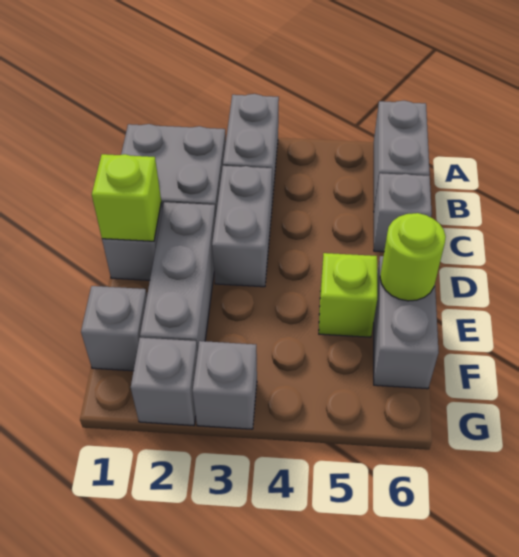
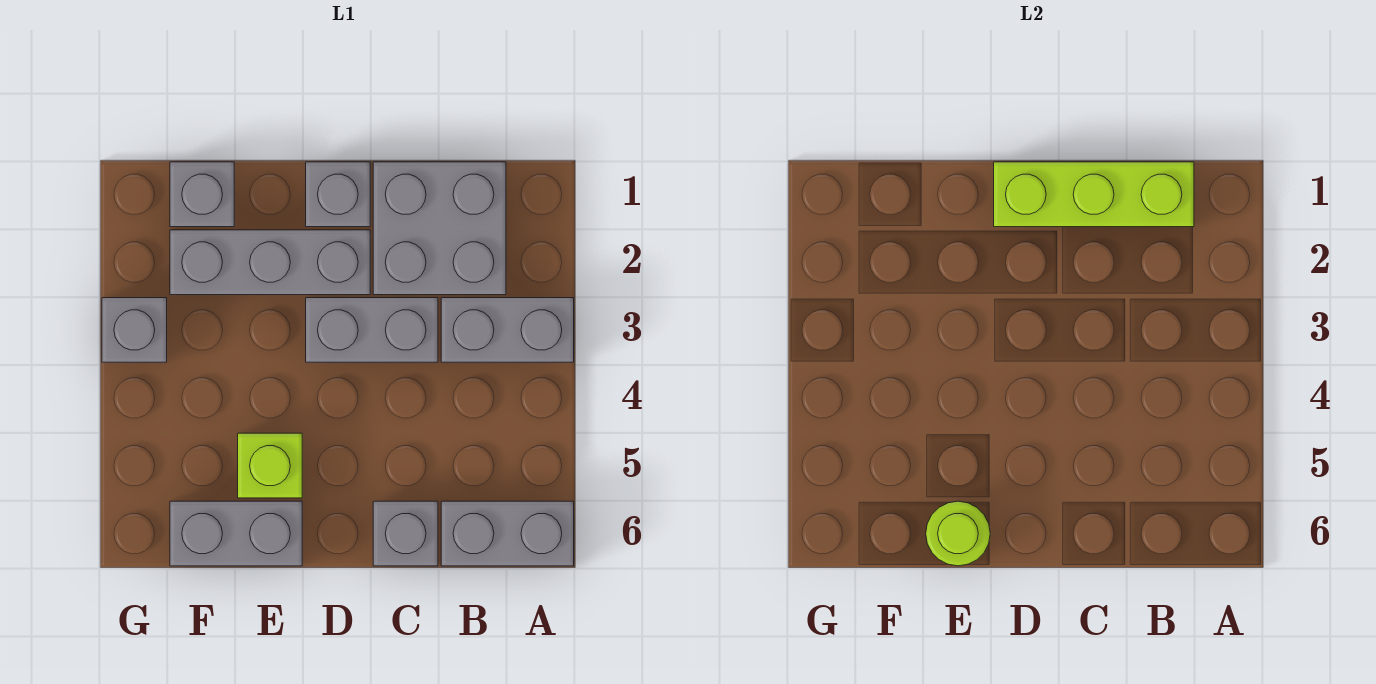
lime 1x1 brick [92,154,161,241] -> lime 1x3 brick [994,162,1194,227]
grey 1x1 brick [131,338,198,426] -> none

